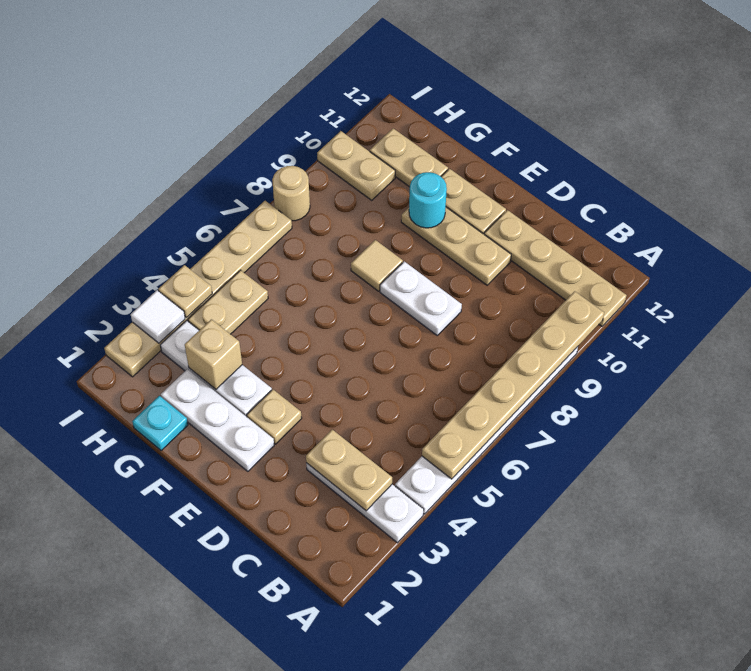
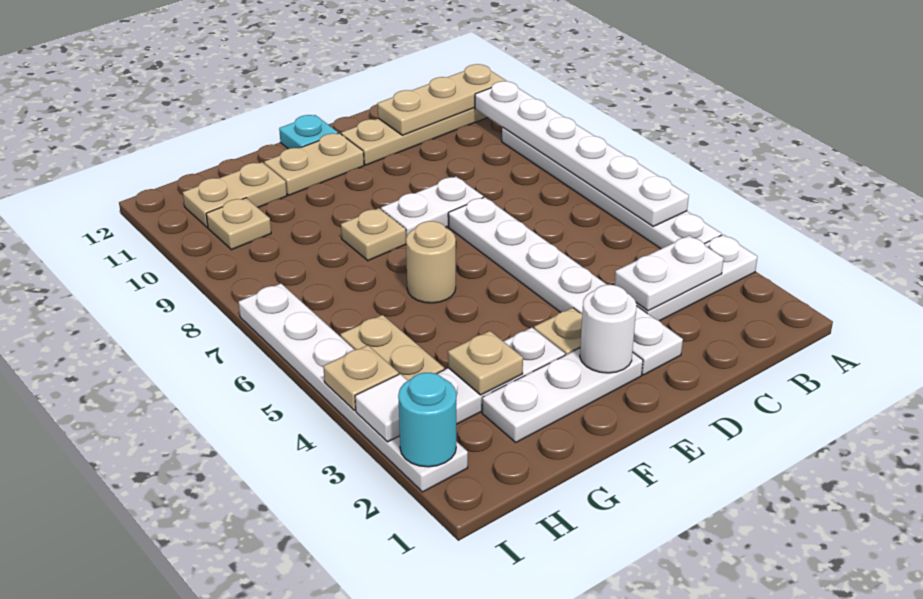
tan 1x6 plate [422,291,604,479] -> white 1x6 plate [475,81,689,226]
tan 1x2 plate [306,430,392,511] -> white 1x2 plate [614,235,724,311]
none -> white 1x6 plate [448,197,683,375]
tan 1x3 plate [401,207,511,285] -> tan 1x3 plate moved to [377,64,506,135]
none -> white 1x1 round brick [580,285,637,373]
tan 1x1 tile [351,240,403,291] -> tan 1x1 plate [341,208,406,261]
cyan 1x1 round brick [409,172,447,228] -> cyan 1x1 round brick moved to [398,373,456,467]
cyan 1x1 plate [132,396,188,451] -> cyan 1x1 plate moved to [279,115,338,149]
tan 1x1 brick [185,319,242,389] -> tan 1x1 plate [448,331,523,395]
tan 1x2 plate [317,131,395,200] -> tan 1x1 plate [206,198,271,250]
tan 1x6 plate [104,201,292,377] -> white 1x6 plate [239,284,468,492]
tan 1x1 round brick [272,166,310,221] -> tan 1x1 round brick moved to [406,221,456,303]

